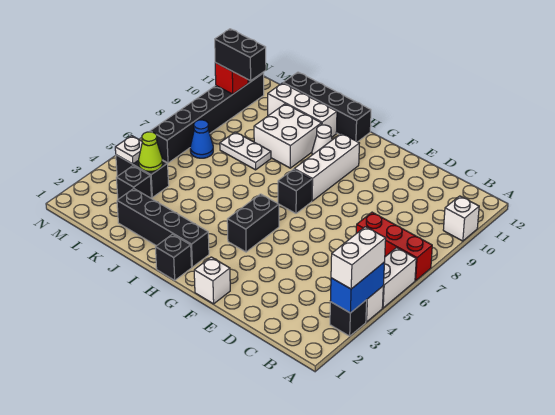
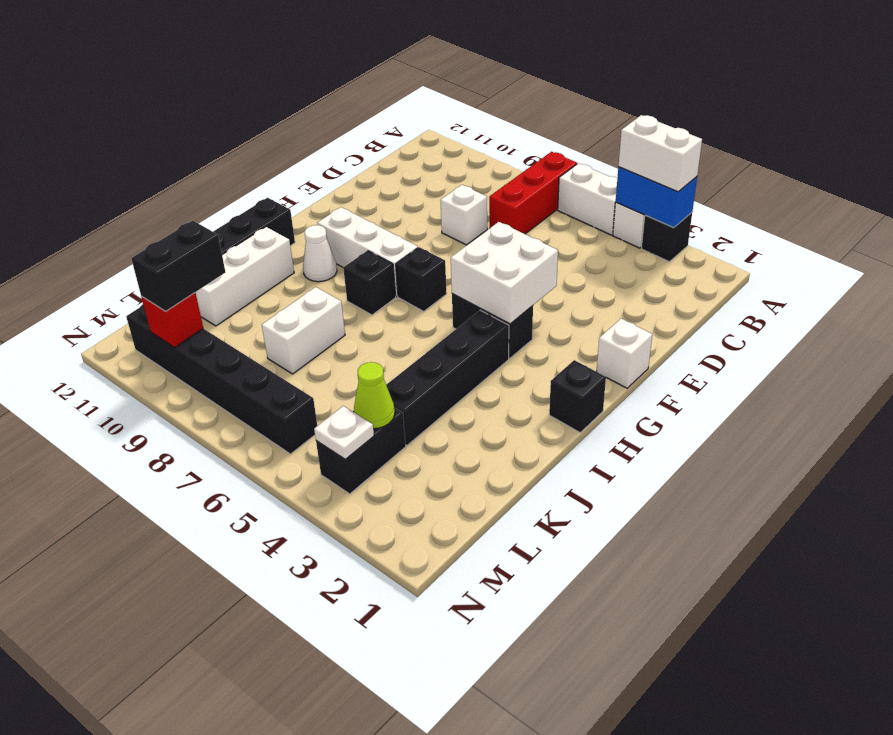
white 1x1 brick [443,196,479,241] -> white 1x1 brick moved to [440,185,487,245]
black 1x4 brick [117,189,209,267] -> black 1x4 brick moved to [386,310,509,445]
white 2x2 brick [254,104,321,168] -> white 2x2 brick moved to [451,222,558,324]
white 1x2 plate [220,132,271,170] -> white 1x2 brick [262,287,345,374]
black 1x1 brick [116,166,152,199] -> black 1x1 brick moved to [343,251,396,315]
blue 1x1 cone [190,120,213,158] -> none

